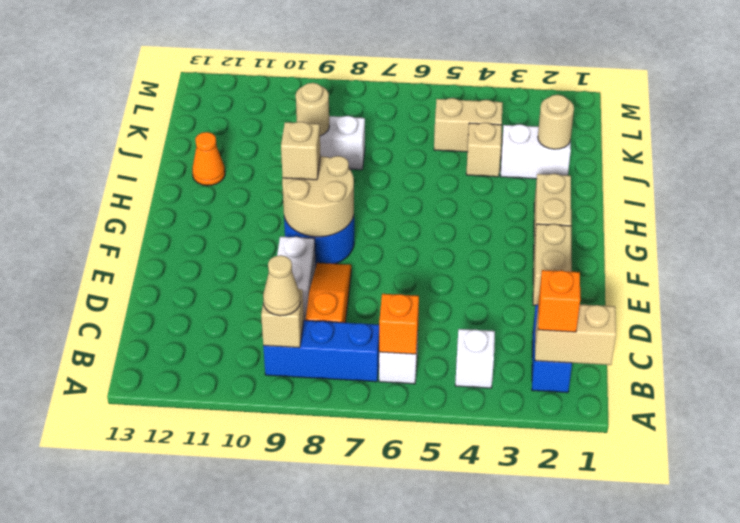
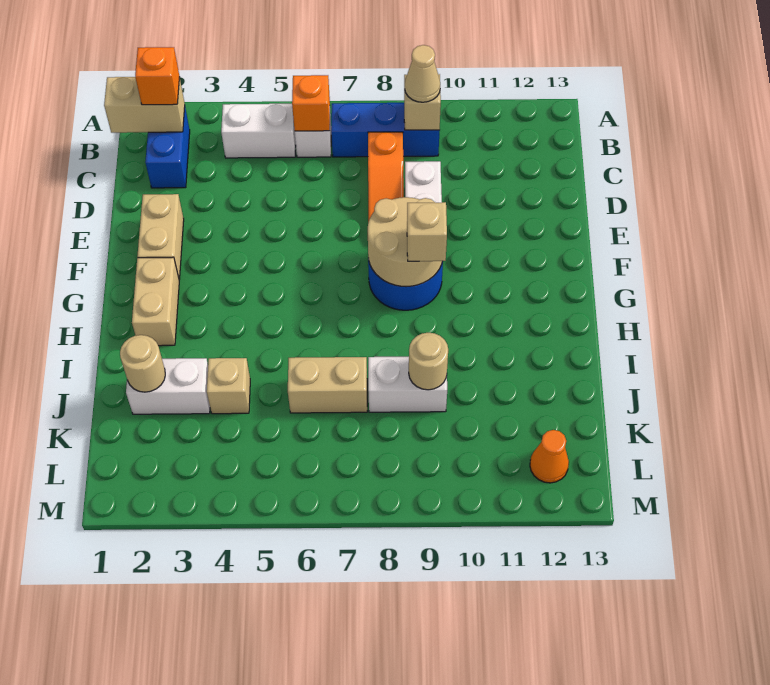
white 1x1 brick [455,329,495,388] -> white 1x2 brick [221,104,296,158]
orange 1x1 cone [192,132,225,186] -> orange 1x1 cone moved to [530,430,569,483]
tan 1x2 brick [434,98,503,152] -> tan 1x2 brick moved to [288,357,367,413]

